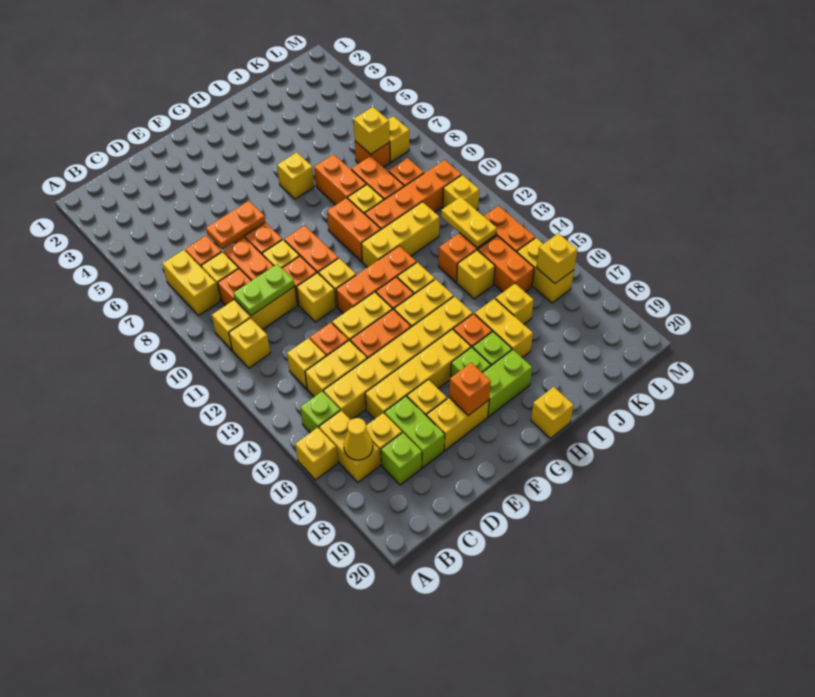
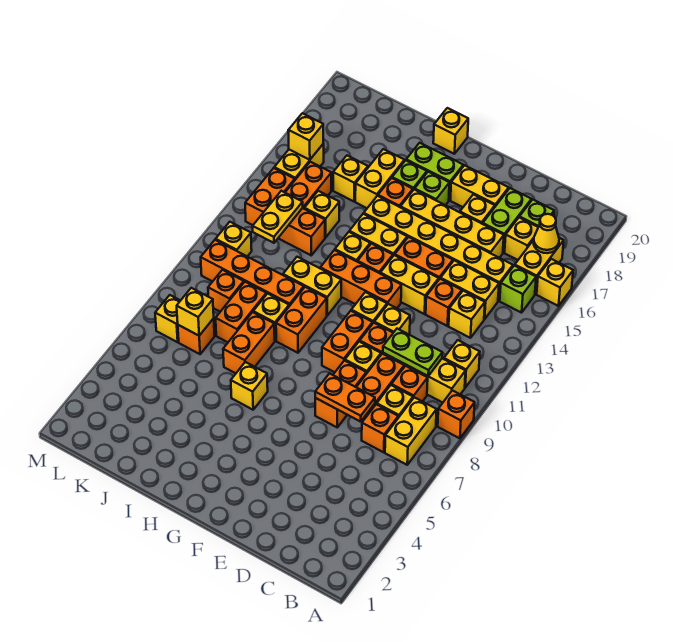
orange 1x1 brick [449,363,491,416] -> orange 1x1 brick moved to [438,390,475,438]
yellow 1x3 brick [361,202,439,267] -> yellow 1x2 brick [283,257,341,315]

